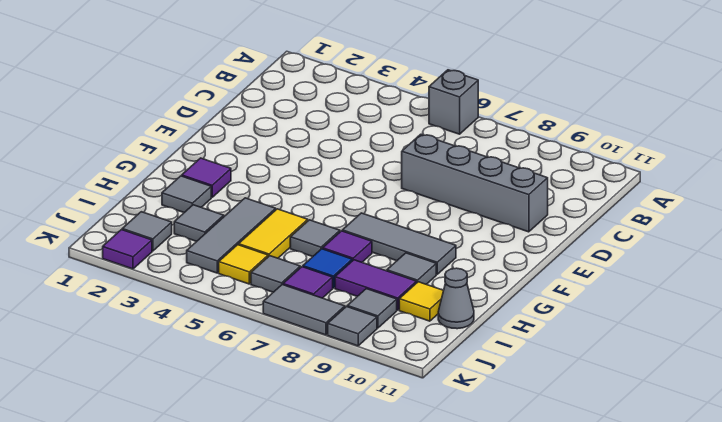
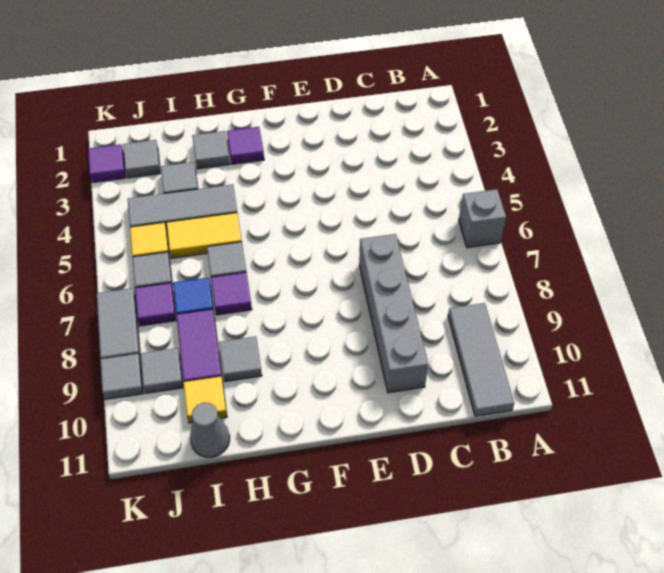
grey 1x3 tile [342,213,456,274] -> grey 1x3 tile moved to [448,303,514,416]

